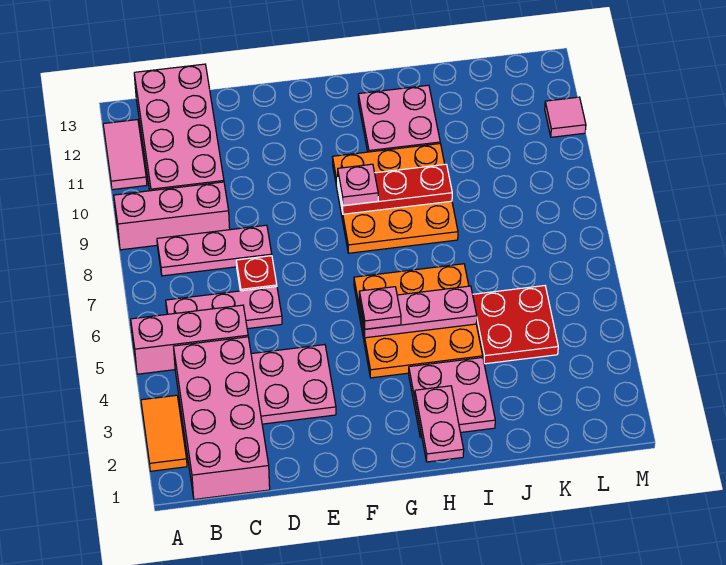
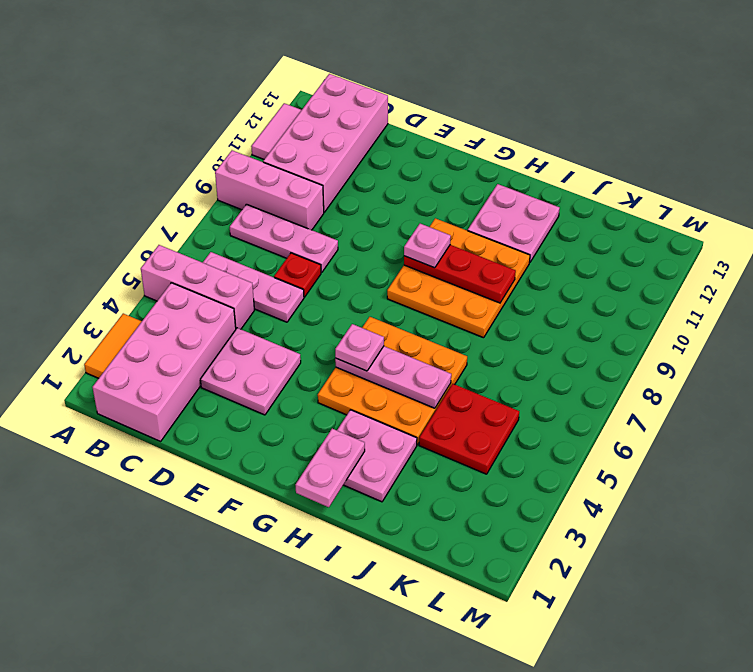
pink 1x1 tile [545,97,586,137] -> none

